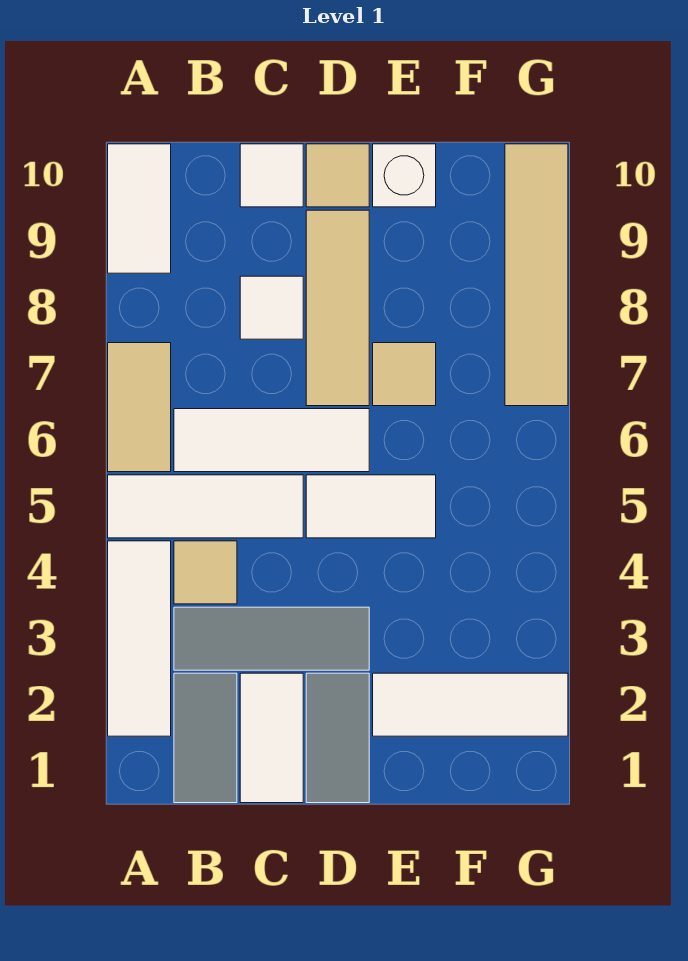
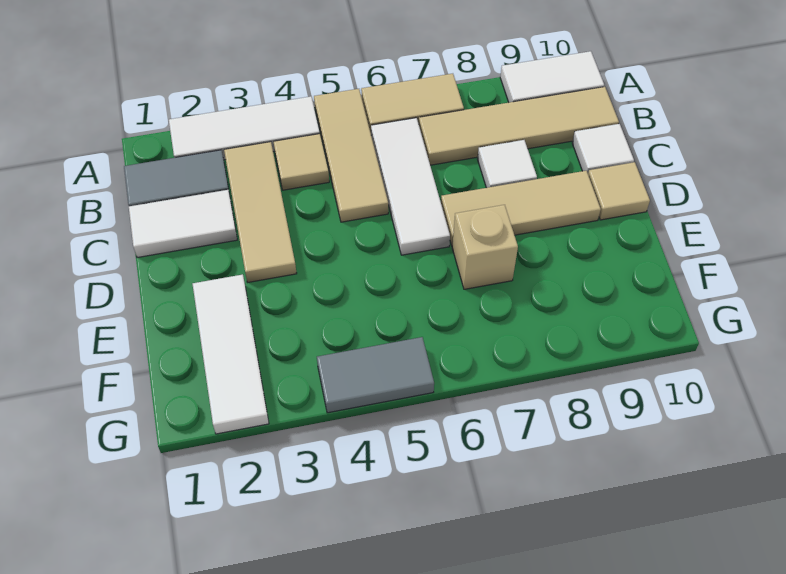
white 1x3 tile [108,475,303,538] -> tan 1x3 tile [314,89,388,222]
grey 1x3 tile [174,607,369,670] -> tan 1x3 tile [224,142,297,282]
grey 1x2 tile [306,673,369,803] -> grey 1x2 tile moved to [317,337,434,413]
white 1x2 tile [306,475,436,538] -> none
tan 1x1 tile [373,343,436,406] -> tan 1x1 brick [452,205,518,289]
white 1x1 brick [373,144,436,207] -> none
tan 1x4 tile [505,144,568,406] -> tan 1x4 tile moved to [419,87,619,165]

